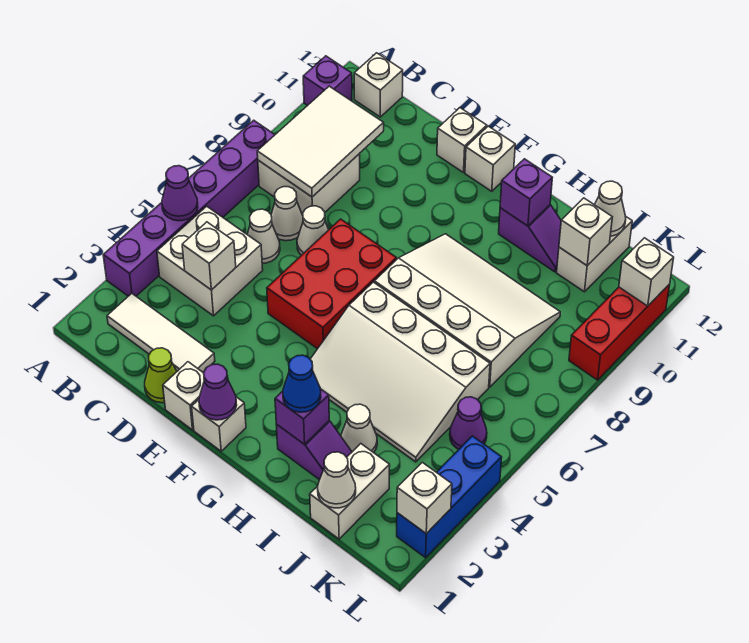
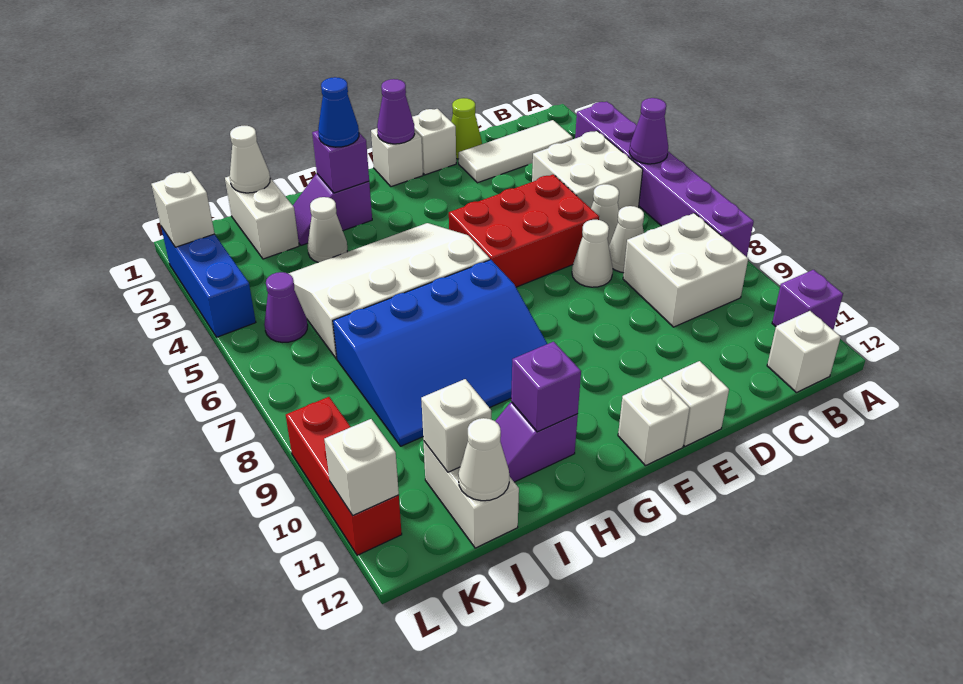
white 2x3 tile [257,86,384,197] -> none
white 1x1 brick [182,222,236,290] -> none
red 2x3 brick [267,219,396,349] -> red 2x3 brick turned to [449,174,599,287]
white 3x4 slope [374,234,560,387] -> blue 3x4 slope [333,260,547,446]

